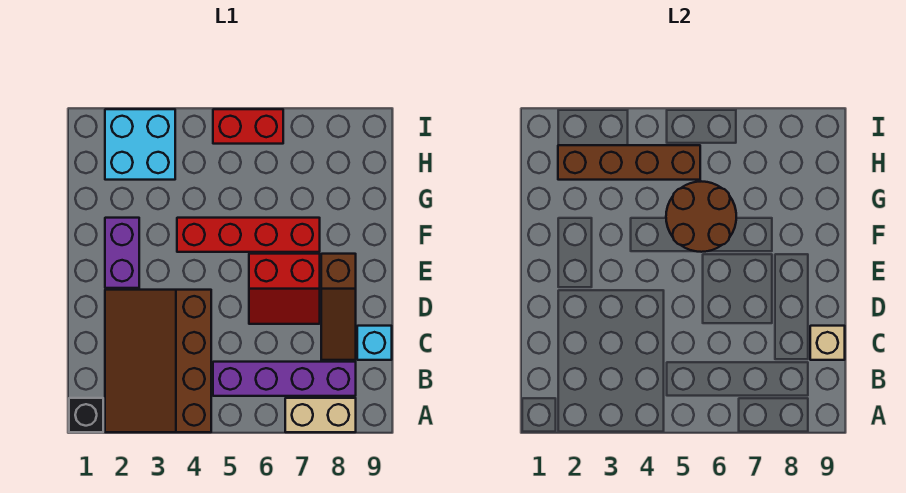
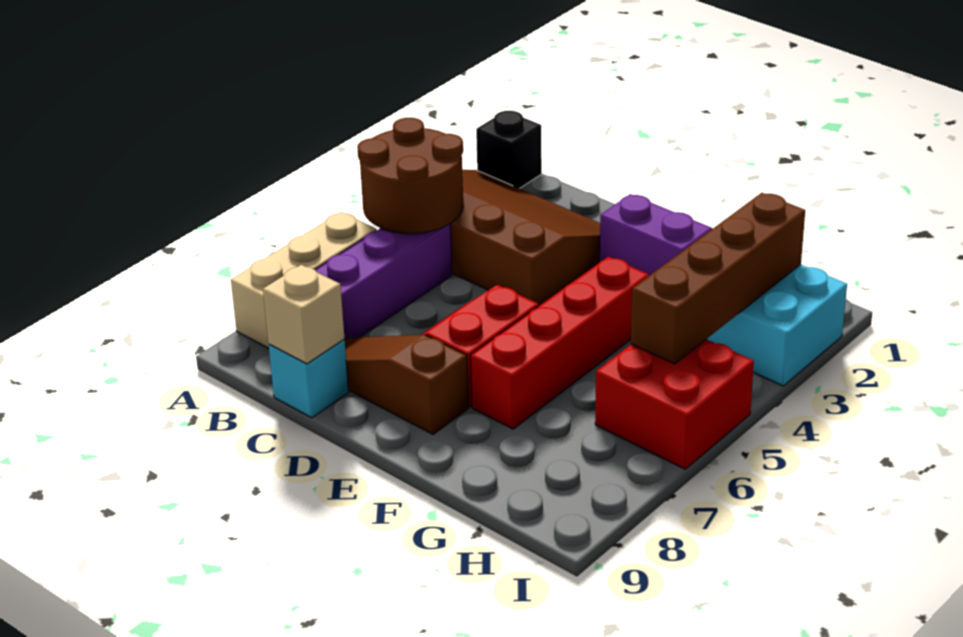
tan 1x2 brick [285,398,356,432] -> tan 1x3 brick [231,212,377,348]
brown 2x2 round brick [666,181,736,252] -> brown 2x2 round brick moved to [357,118,463,234]
red 1x2 brick [213,109,283,144] -> red 2x2 brick [595,339,754,469]

